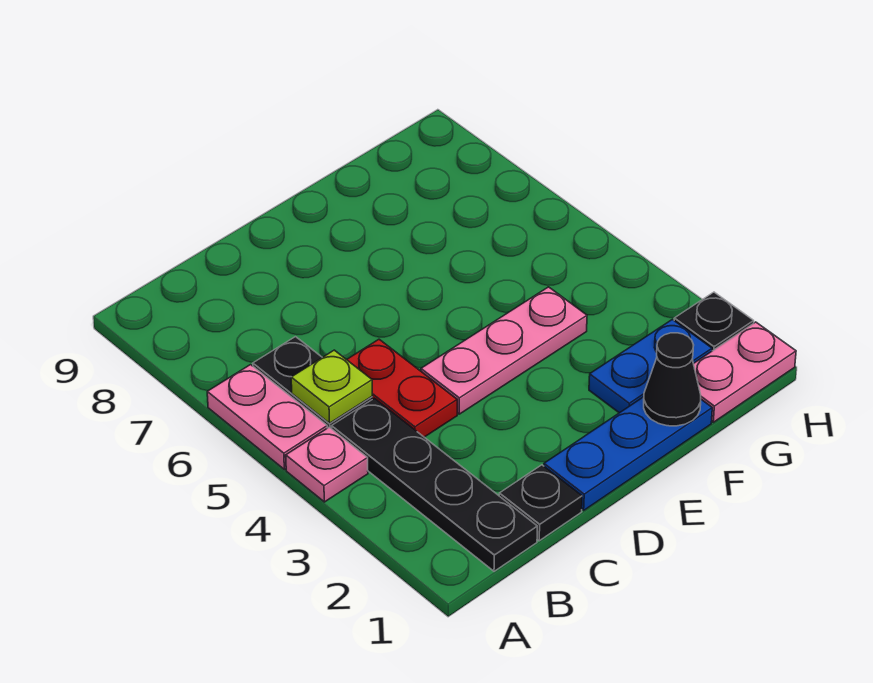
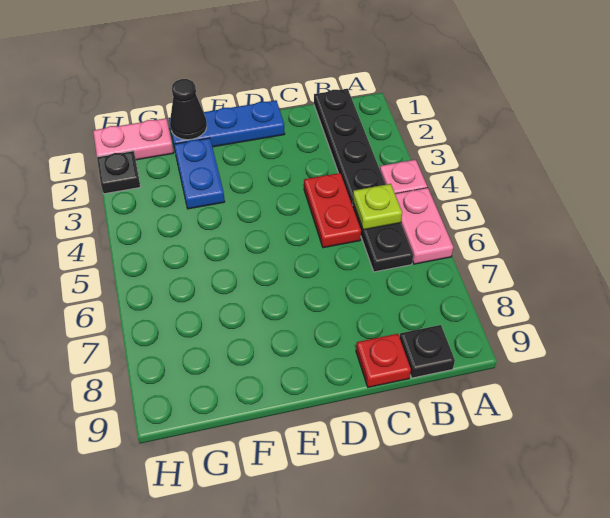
black 1x1 plate [499,465,582,541] -> black 1x1 plate moved to [400,325,455,378]
none -> red 1x1 plate [356,334,411,387]
pink 1x3 plate [421,287,587,414] -> none
blue 1x2 plate [589,319,712,413] -> blue 1x2 plate turned to [174,138,225,209]

